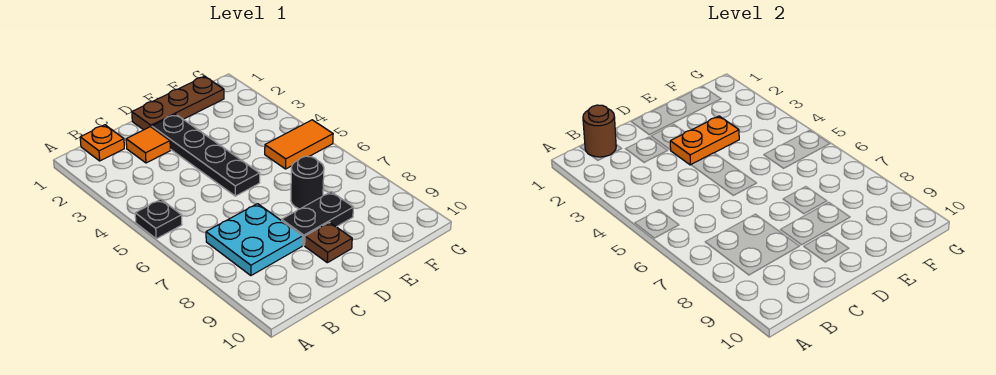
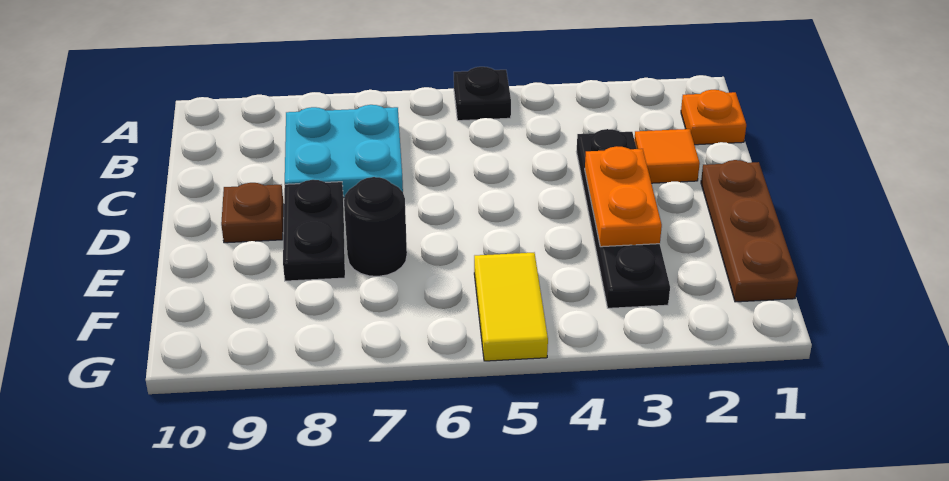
brown 1x1 round brick [583,105,616,157] -> none
black 1x4 plate [152,114,260,196] -> black 1x4 plate turned to [576,129,670,308]
orange 1x2 tile [265,120,333,169] -> yellow 1x2 tile [474,253,548,361]

